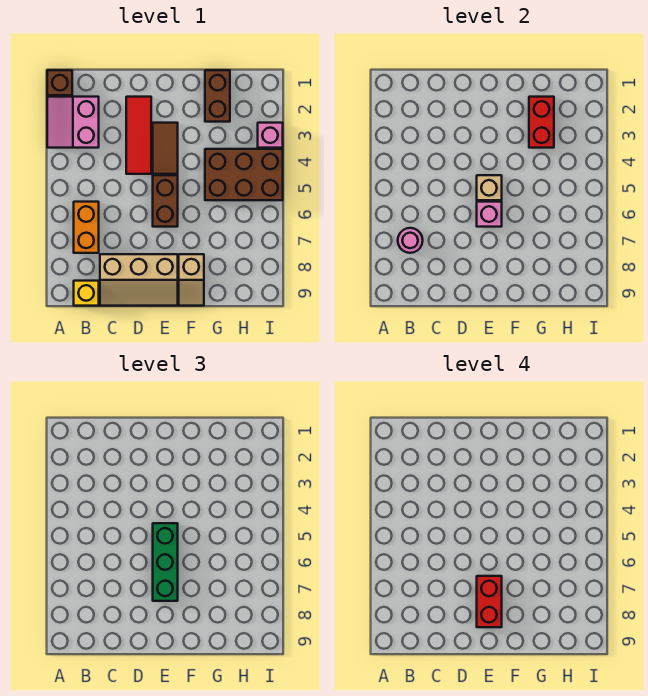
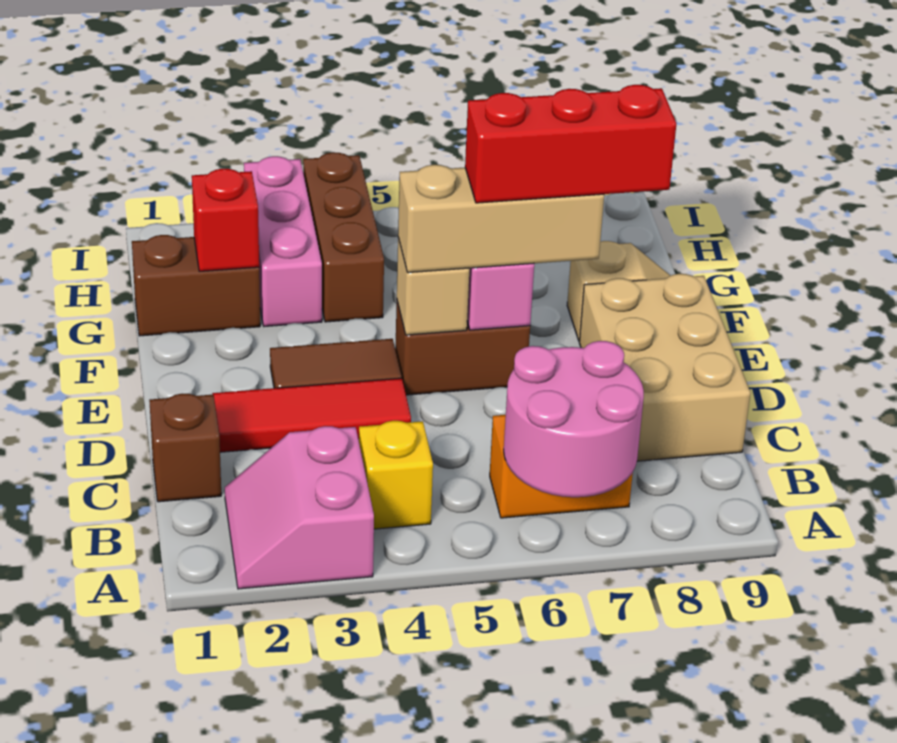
brown 1x1 brick [47,70,72,95] -> brown 1x1 brick moved to [149,394,221,502]
pink 2x2 slope [47,97,99,148] -> pink 2x2 slope turned to [225,426,374,589]
pink 1x1 round brick [398,228,423,253] -> pink 2x2 round brick [504,341,644,497]
yellow 1x1 brick [74,281,99,306] -> yellow 1x1 brick moved to [359,421,433,529]
tan 2x3 slope [100,254,178,306] -> tan 2x3 brick [579,274,750,461]
green 1x3 brick [153,523,178,601] -> tan 1x3 brick [398,165,604,273]
red 1x2 brick [477,576,502,627] -> red 1x3 brick [465,85,676,203]
red 1x2 brick [529,97,554,148] -> red 1x1 brick [192,169,259,271]
brown 2x3 brick [205,149,283,200] -> brown 1x3 brick [303,152,384,322]
pink 1x1 brick [258,123,283,148] -> pink 1x3 brick [244,156,322,326]

